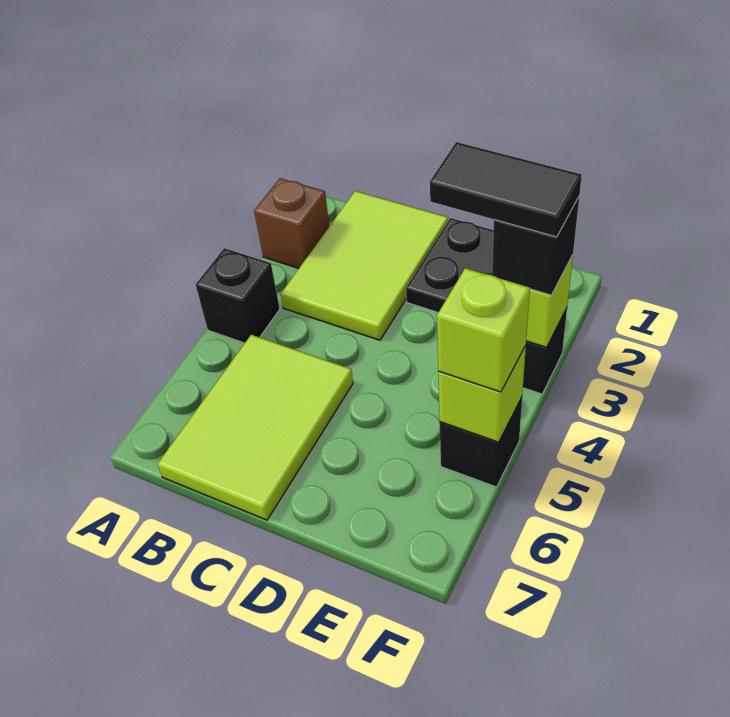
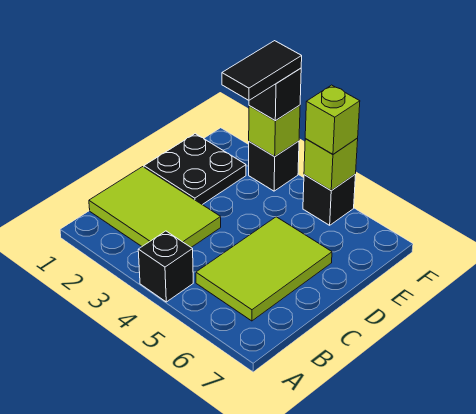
brown 1x1 brick [254,178,329,268] -> none
lime 2x3 tile [158,335,353,520] -> lime 2x3 tile turned to [196,217,332,321]

